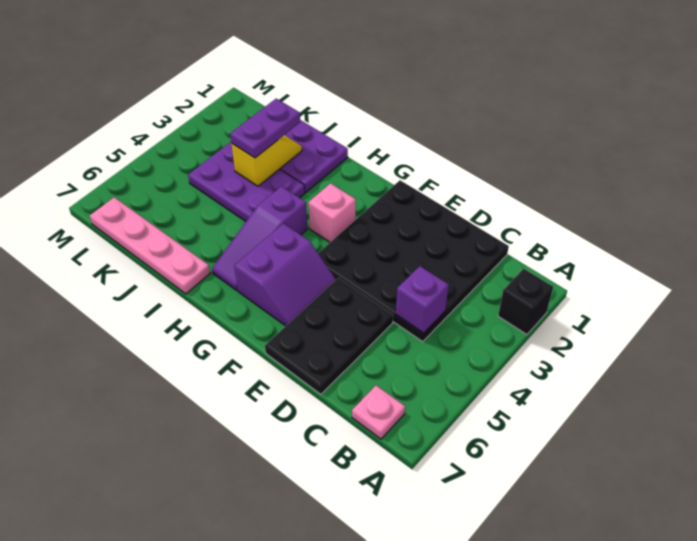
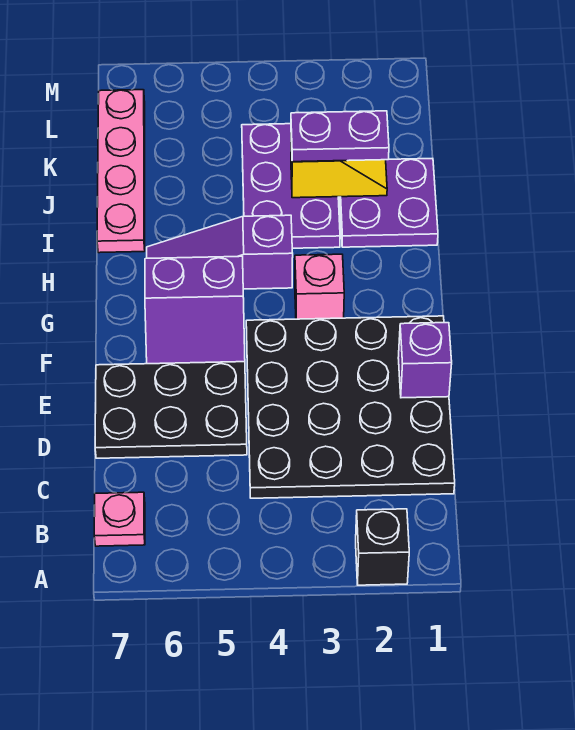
purple 1x1 brick [396,266,449,333] -> purple 1x1 brick moved to [398,323,452,398]

